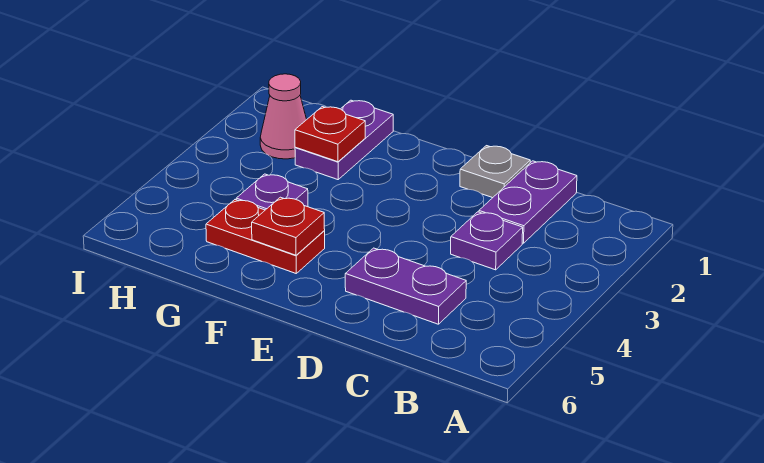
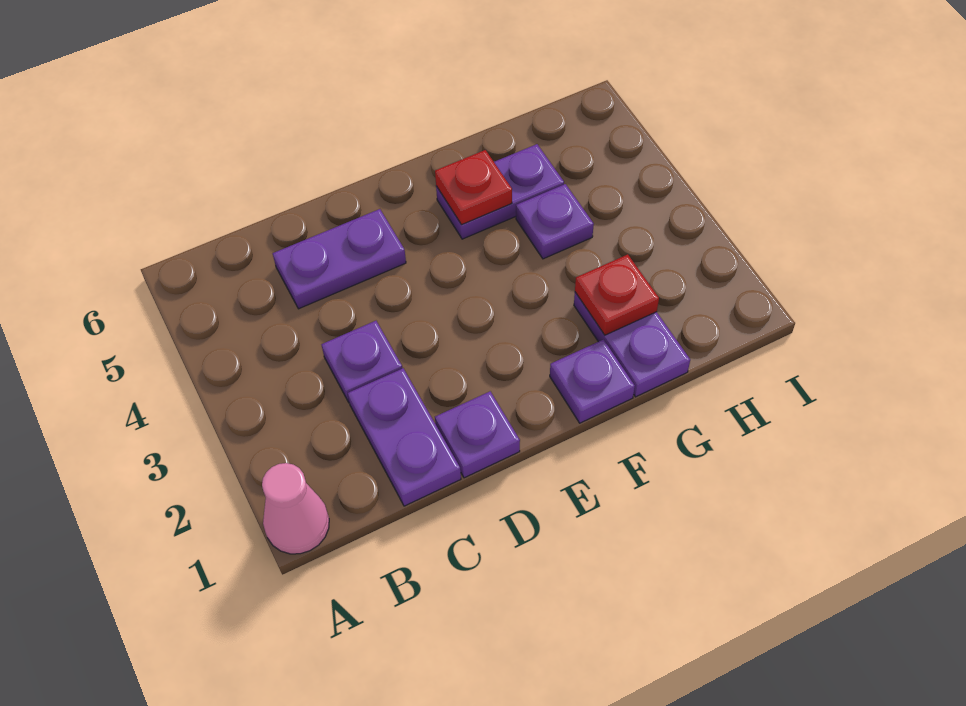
grey 1x1 plate [460,146,530,198] -> purple 1x1 plate [435,391,520,478]
none -> purple 1x1 plate [550,340,635,423]
red 1x2 plate [206,200,325,273] -> purple 1x2 plate [436,144,564,239]
pink 1x1 cone [260,74,307,159] -> pink 1x1 cone moved to [262,463,329,554]

